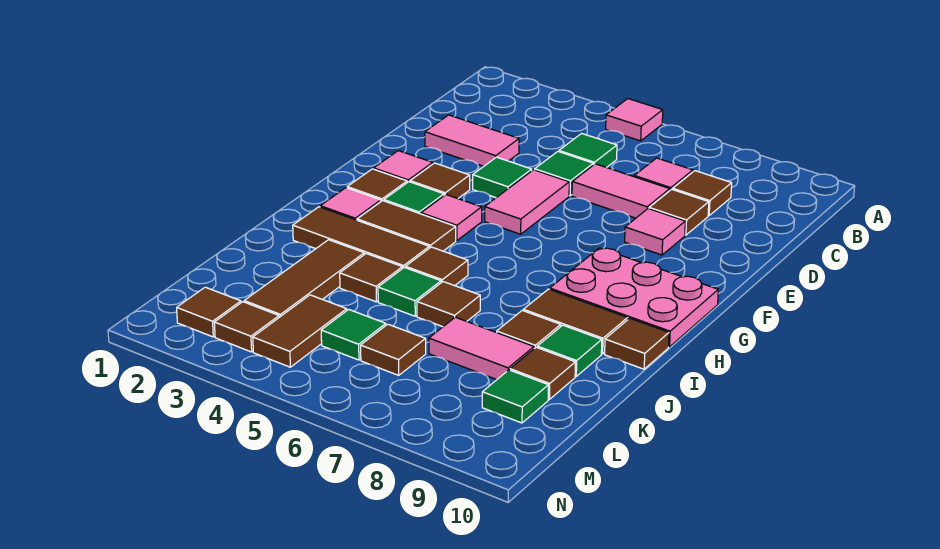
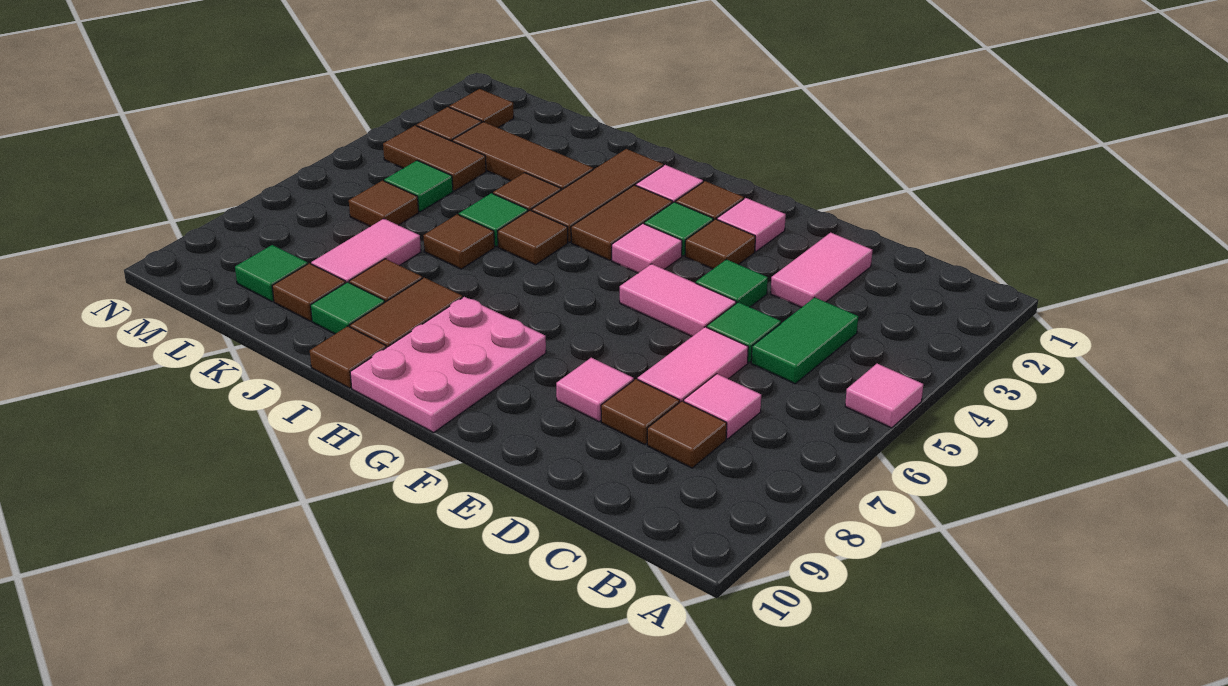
green 1x1 tile [559,133,617,168] -> green 1x2 tile [751,297,858,384]

